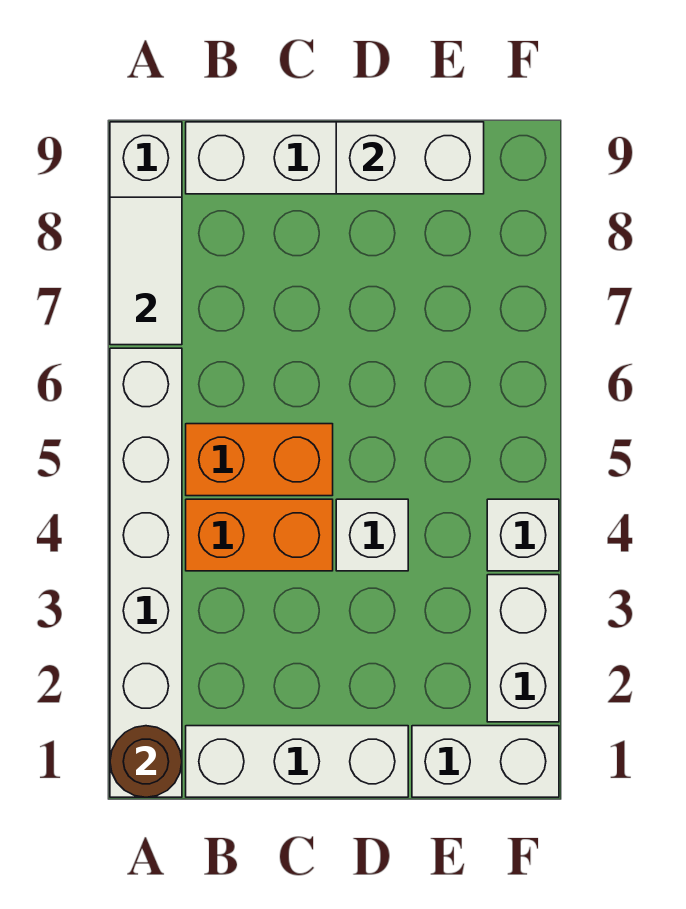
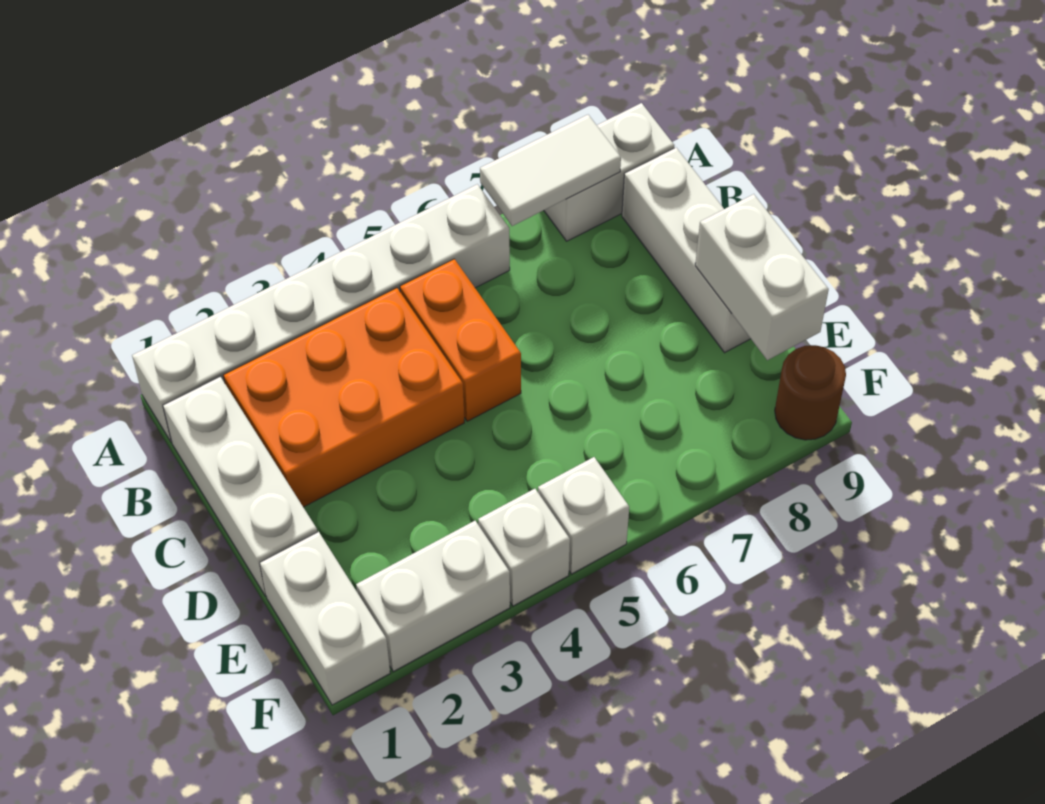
brown 1x1 round brick [110,726,182,797] -> brown 1x1 round brick moved to [775,345,846,440]
orange 1x2 brick [186,499,333,571] -> orange 2x3 brick [223,288,464,507]
white 1x1 brick [336,499,408,571] -> white 1x1 brick moved to [538,457,629,574]

